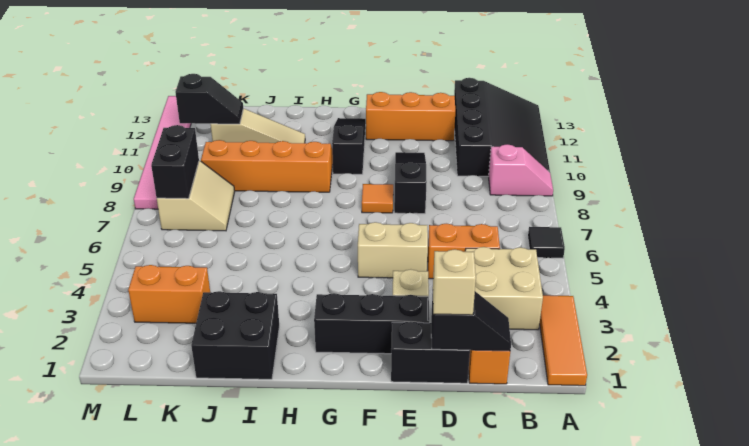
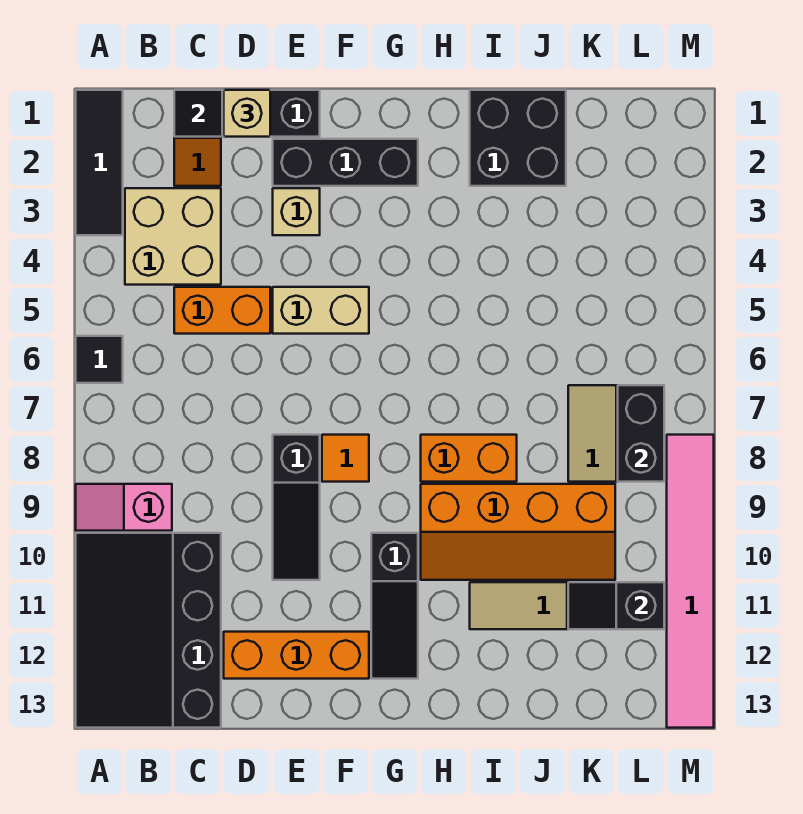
orange 1x3 tile [540,295,587,386] -> black 1x3 tile [76,90,123,235]
orange 1x2 brick [128,265,210,323] -> orange 1x2 brick moved to [421,435,517,482]

